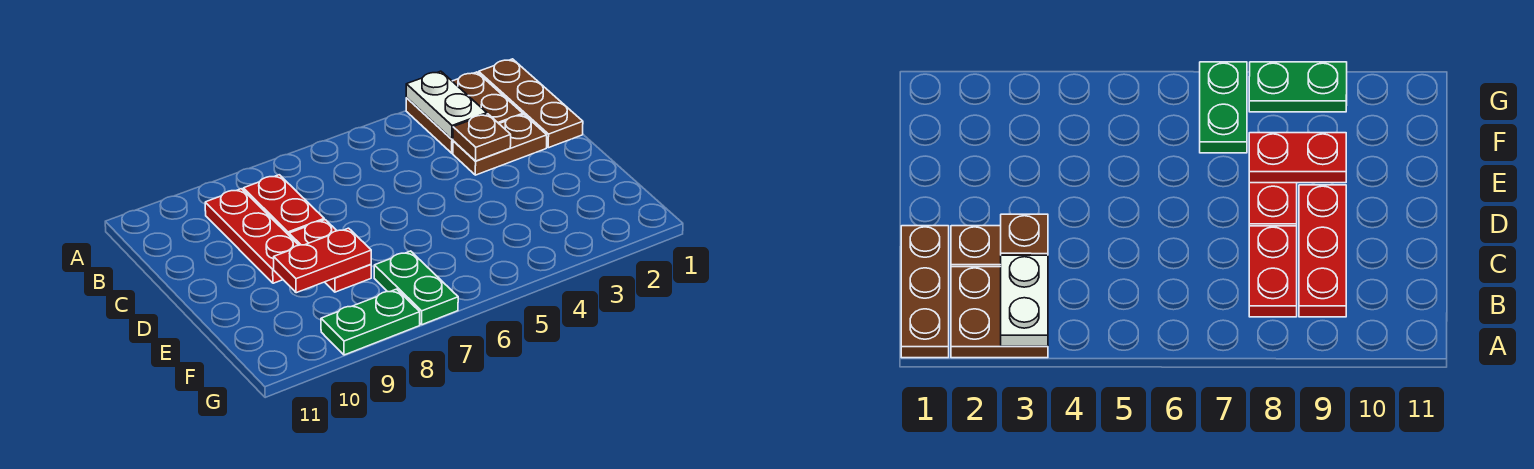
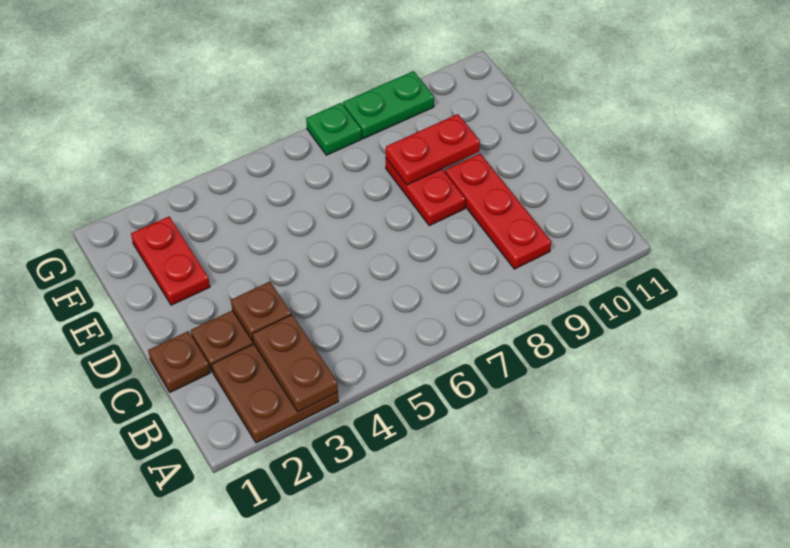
brown 1x3 plate [479,59,583,148] -> brown 1x1 plate [148,331,210,392]
white 1x2 plate [406,71,487,139] -> brown 1x2 plate [253,315,338,412]
red 1x2 plate [243,175,324,235] -> red 1x2 plate moved to [131,217,210,305]
green 1x2 plate [374,251,458,325] -> green 1x1 plate [306,103,362,155]

